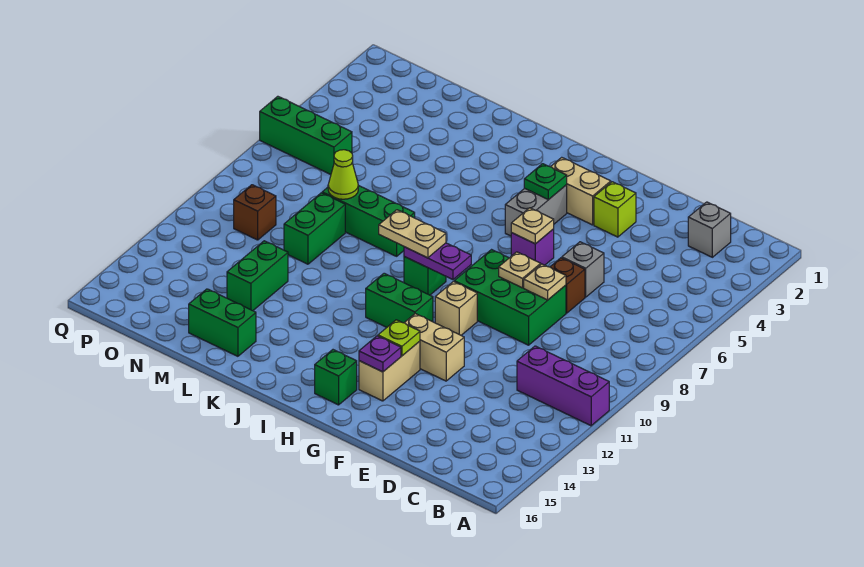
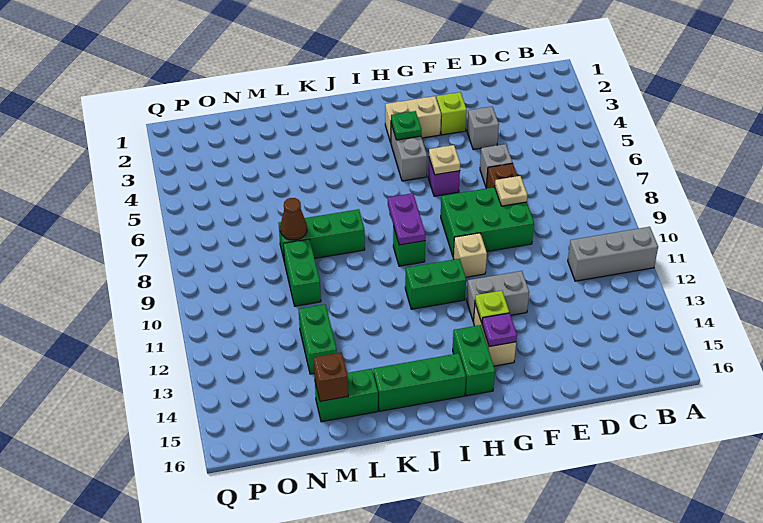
purple 1x3 brick [517,346,609,426] -> grey 1x3 brick [568,227,658,281]
grey 1x1 brick [688,202,731,257] -> grey 1x1 brick moved to [467,107,499,150]
tan 1x1 plate [499,252,541,288] -> none
tan 1x2 brick [404,314,464,381] -> grey 1x2 brick [467,271,529,322]
purple 1x2 plate [404,243,471,280] -> purple 1x2 plate turned to [388,193,426,245]
green 1x1 brick [315,350,357,405] -> green 1x2 brick [453,325,495,396]
tan 1x2 plate [379,210,446,258] -> none
lime 1x1 cone [328,150,358,199] -> brown 1x1 cone [280,198,307,240]
green 1x3 brick [260,96,352,175] -> green 1x3 brick moved to [373,353,466,411]
brown 1x1 brick [234,185,276,240] -> brown 1x1 brick moved to [314,352,348,401]

